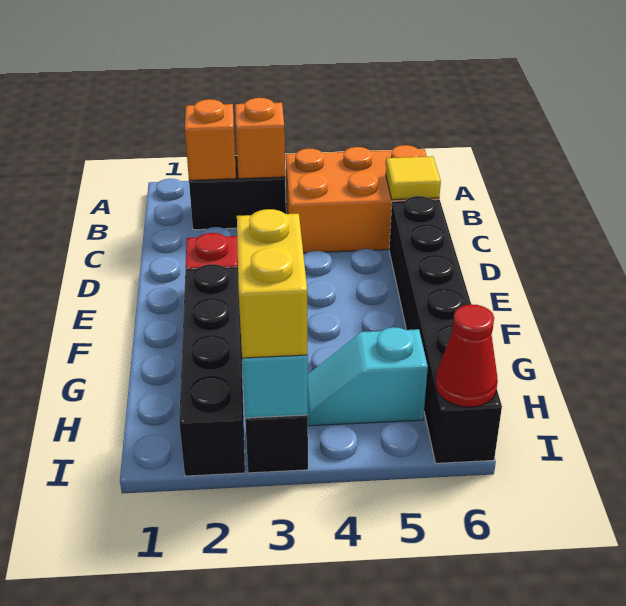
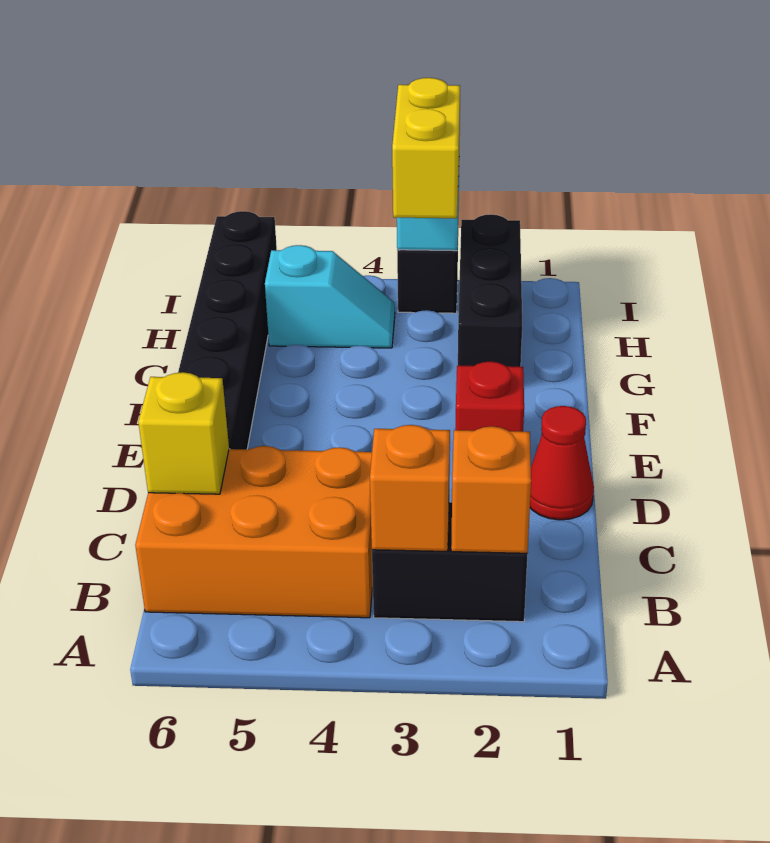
yellow 1x1 tile [386,156,441,200] -> yellow 1x1 brick [138,372,229,494]
black 1x4 brick [179,264,245,476] -> black 1x3 brick [458,214,522,367]
red 1x1 cone [436,304,498,407] -> red 1x1 cone moved to [530,406,594,520]

